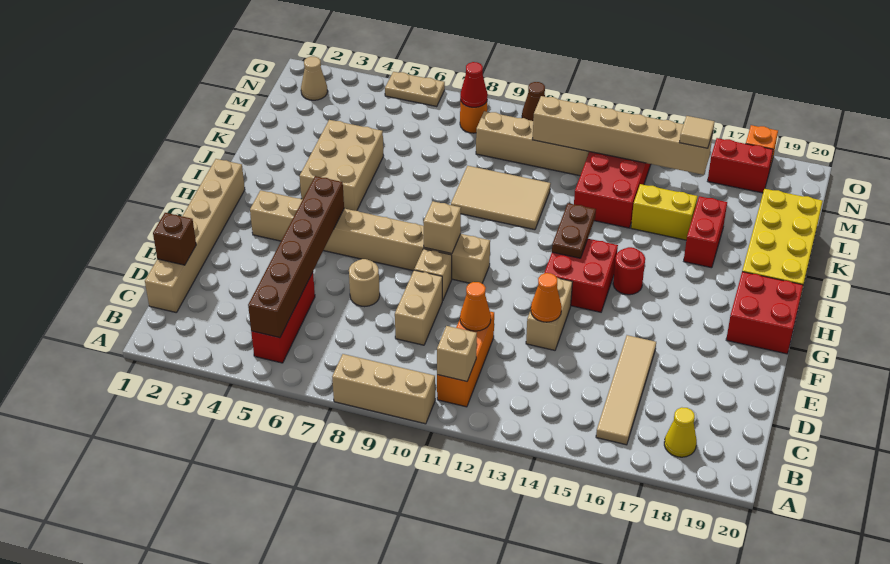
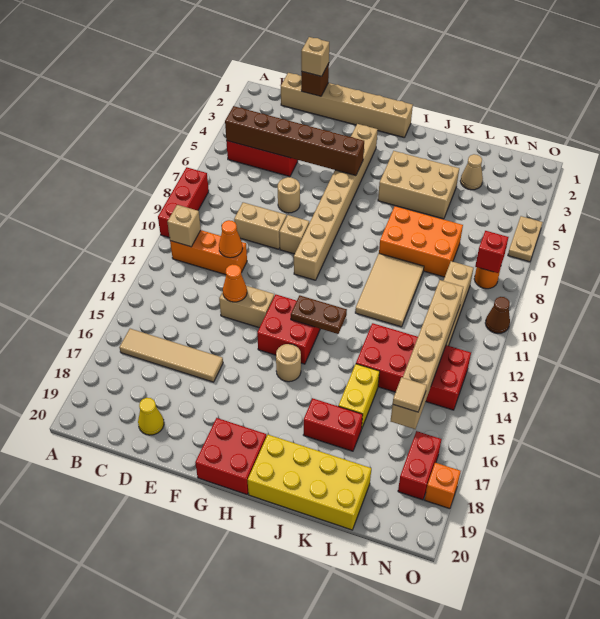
tan 1x3 brick [332,354,435,424] -> red 1x3 brick [158,167,209,238]
yellow 1x1 cone [664,407,697,457] -> yellow 1x1 cone moved to [138,398,164,435]
tan 1x1 brick [423,201,461,254] -> tan 1x1 brick moved to [301,37,329,76]
red 1x1 round brick [613,247,645,295] -> tan 1x1 round brick [276,344,301,382]
none -> orange 2x3 brick [379,206,463,277]
tan 1x1 cone [301,56,328,100] -> tan 1x1 cone moved to [460,154,483,190]
red 1x1 cone [460,62,488,107] -> red 1x1 brick [475,231,508,273]

